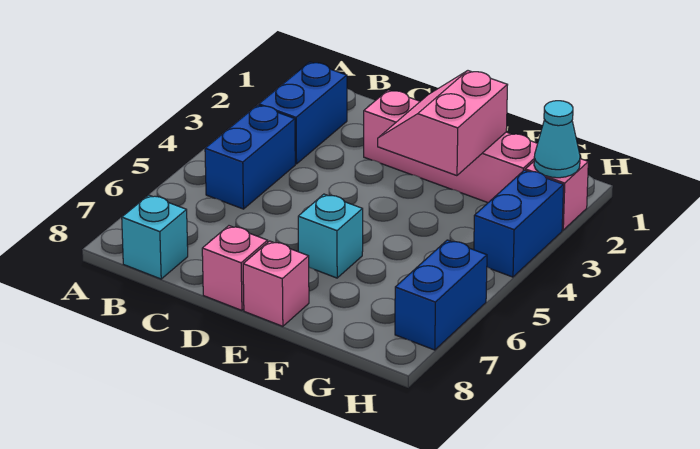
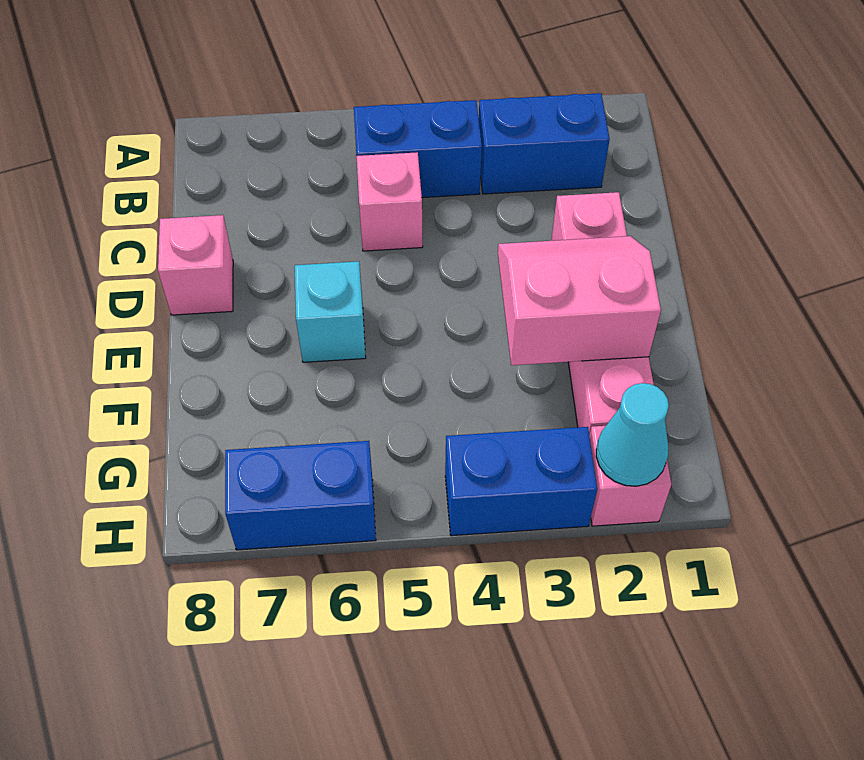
cyan 1x1 brick [122,195,188,279] -> none
pink 1x1 brick [243,241,309,326] -> pink 1x1 brick moved to [356,152,423,251]

